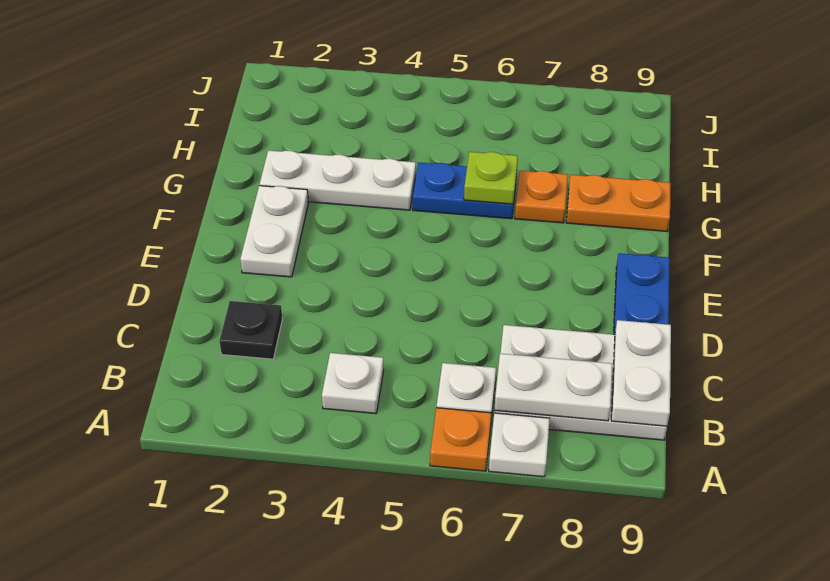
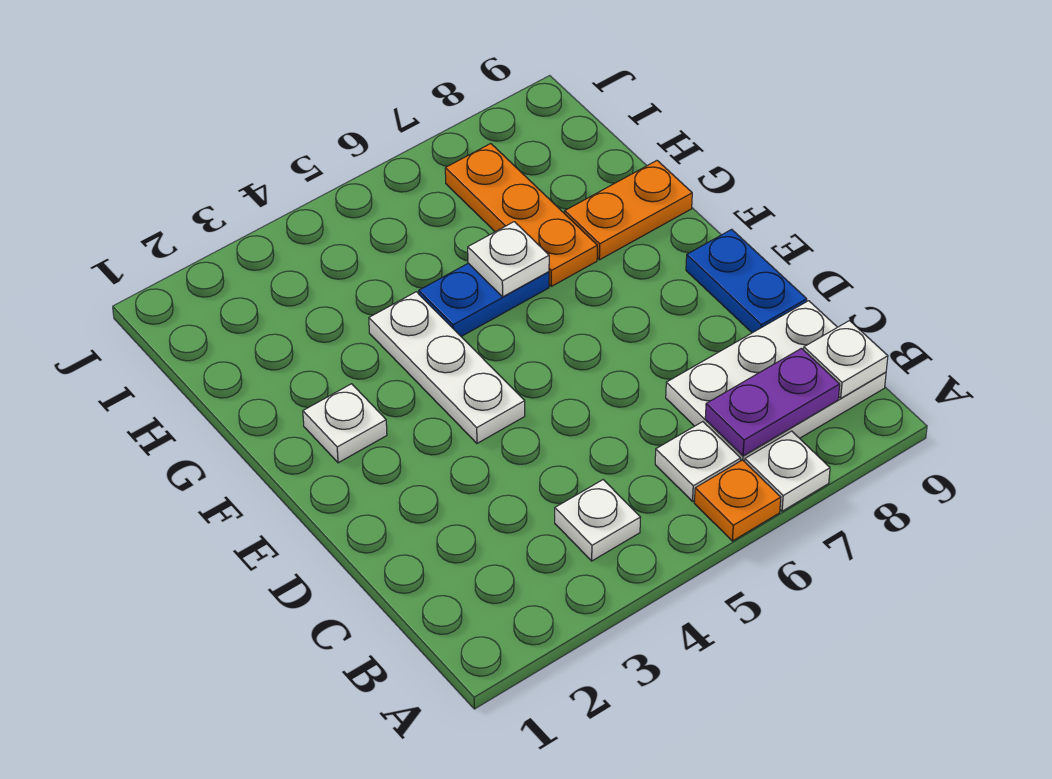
white 1x2 plate [495,354,612,421] -> purple 1x2 plate [705,348,840,456]
white 1x2 plate [611,320,671,426] -> white 1x1 plate [804,321,888,398]
black 1x1 plate [219,301,282,359] -> none
white 1x2 plate [240,186,308,277] -> white 1x1 plate [303,384,387,463]
white 1x3 plate [260,150,416,210] -> white 1x3 plate turned to [369,292,525,443]
lime 1x1 plate [464,152,518,204] -> white 1x1 plate [468,222,549,297]
orange 1x1 plate [515,171,568,223] -> orange 1x3 plate [445,144,597,286]

